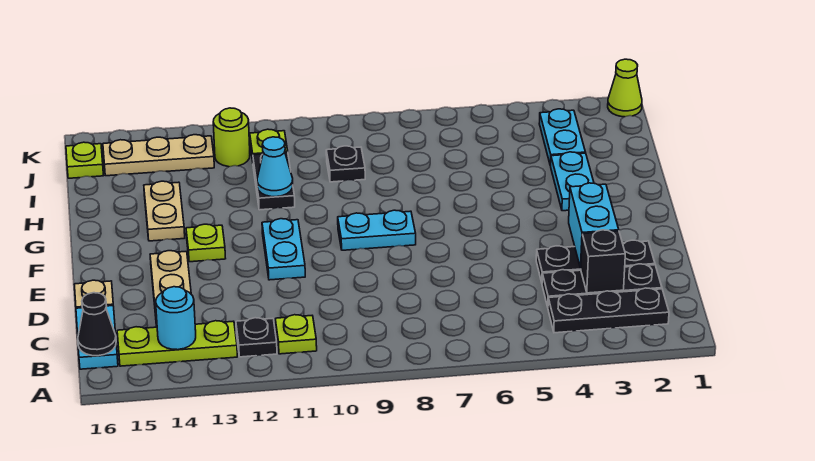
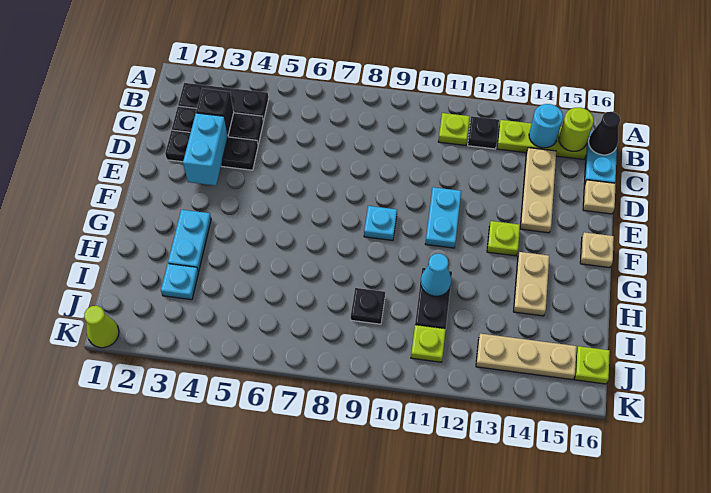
cyan 1x2 plate [338,210,416,250] -> cyan 1x1 plate [364,206,397,240]
none -> tan 1x1 plate [580,232,614,268]
cyan 1x2 plate [539,109,585,166] -> cyan 1x1 plate [161,264,198,300]
lime 1x1 round brick [213,108,250,167] -> lime 1x1 round brick moved to [559,108,594,151]

